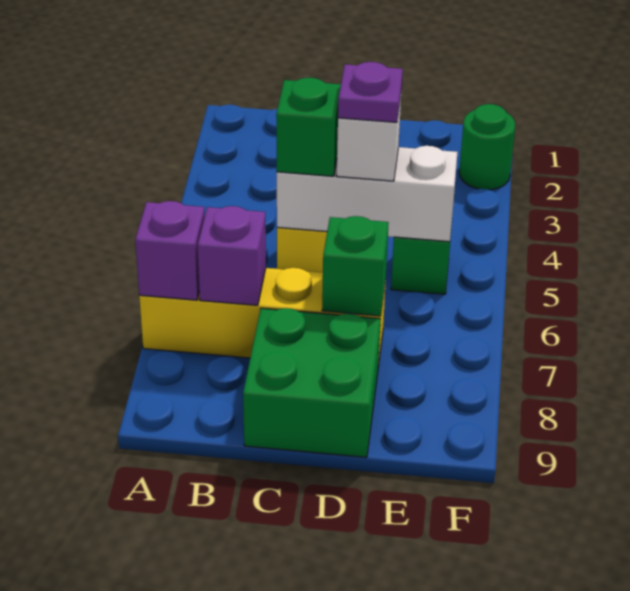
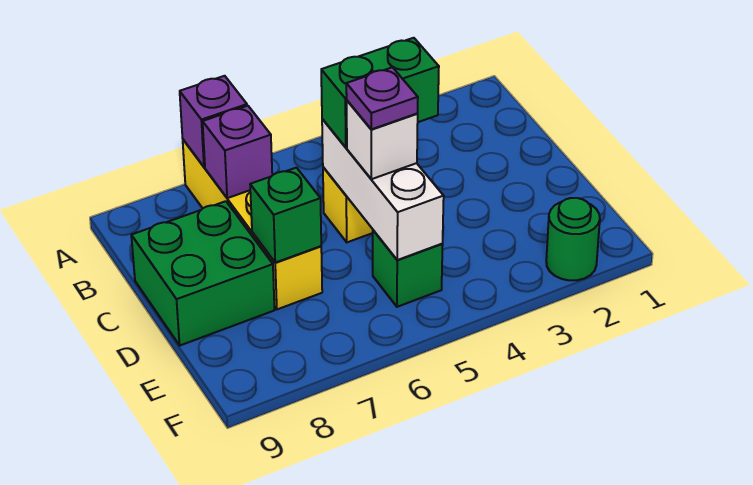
green 1x1 brick [276,78,341,176] -> green 1x2 brick [321,38,439,147]

